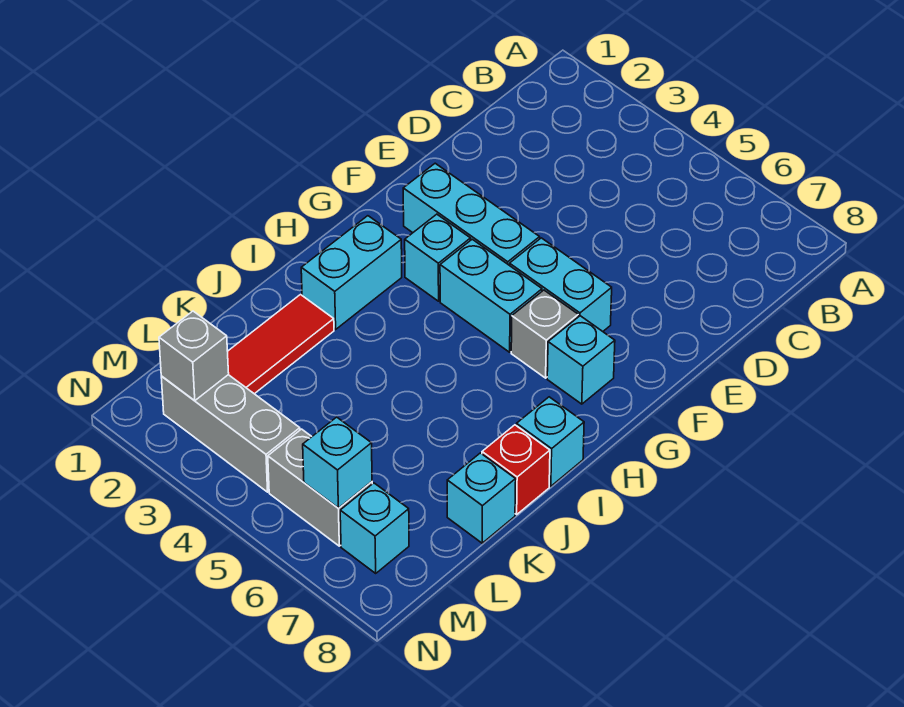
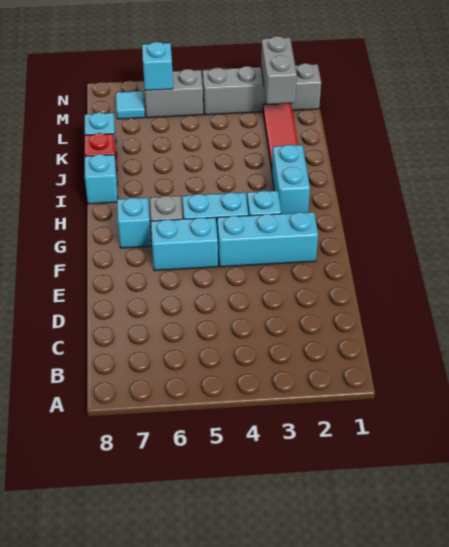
grey 1x3 brick [161,375,300,492] -> grey 1x4 brick [203,63,321,115]
grey 1x1 brick [159,311,229,401] -> grey 1x2 brick [261,36,297,104]
cyan 1x1 brick [340,483,409,573] -> cyan 1x1 tile [116,91,145,119]

